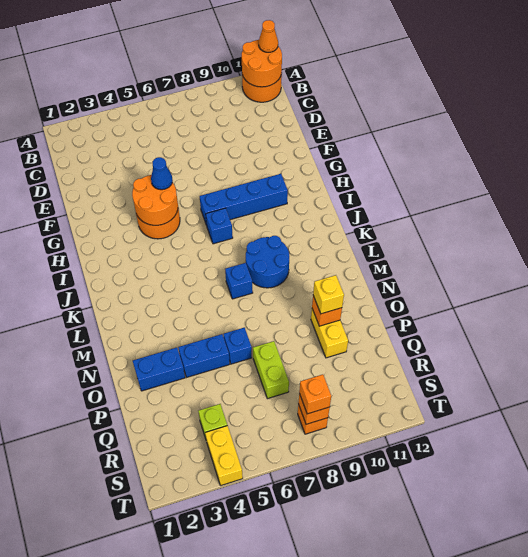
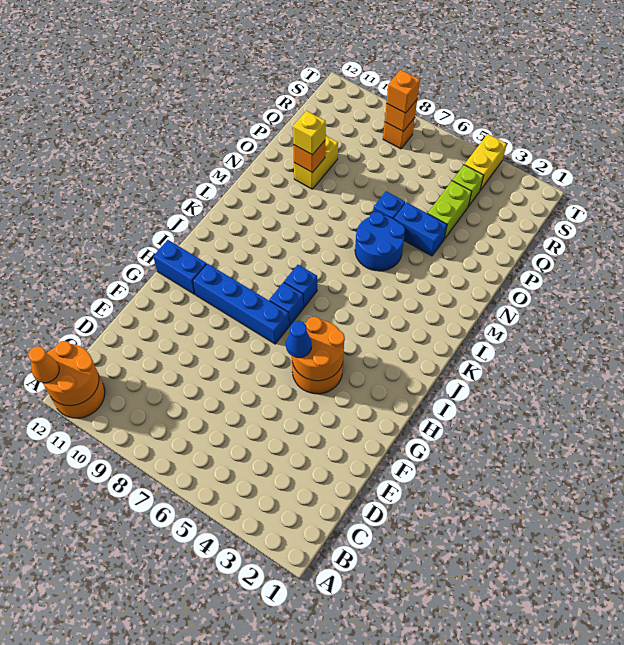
blue 2x2 round brick [246,236,289,288] -> blue 2x2 round brick moved to [355,212,405,271]
blue 1x1 brick [225,263,253,299] -> blue 1x1 brick moved to [284,265,317,307]
blue 1x2 brick [133,348,185,391] -> blue 1x2 brick moved to [153,240,206,294]
lime 1x2 brick [253,341,289,399] -> lime 1x2 brick moved to [428,181,472,239]

